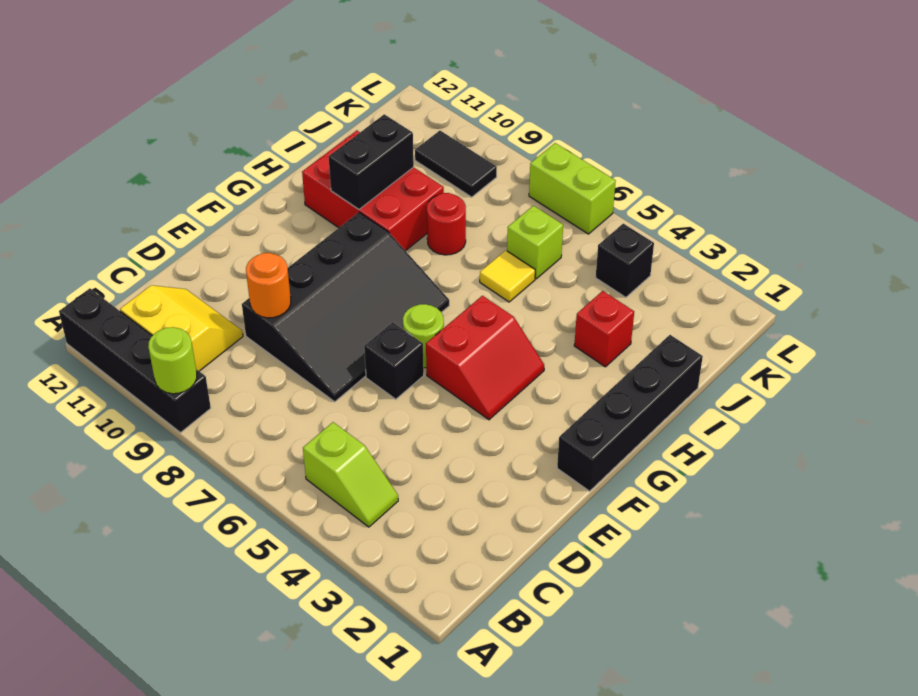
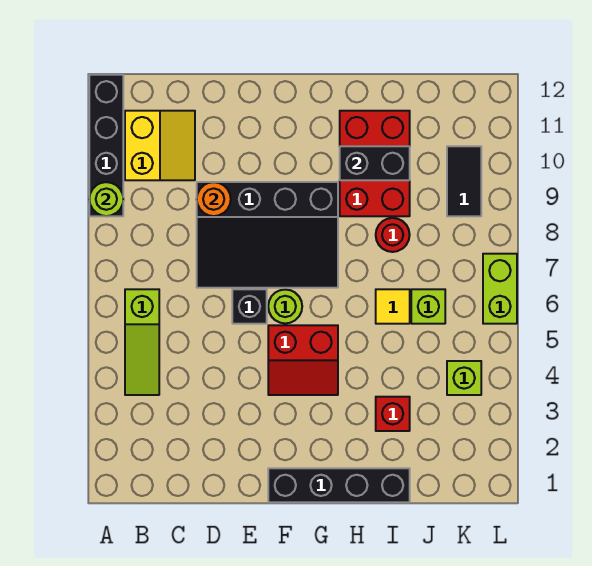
lime 1x2 slope [303,422,398,527] -> lime 1x3 slope [125,289,159,395]
black 1x1 brick [596,224,654,297] -> lime 1x1 brick [447,361,481,395]

